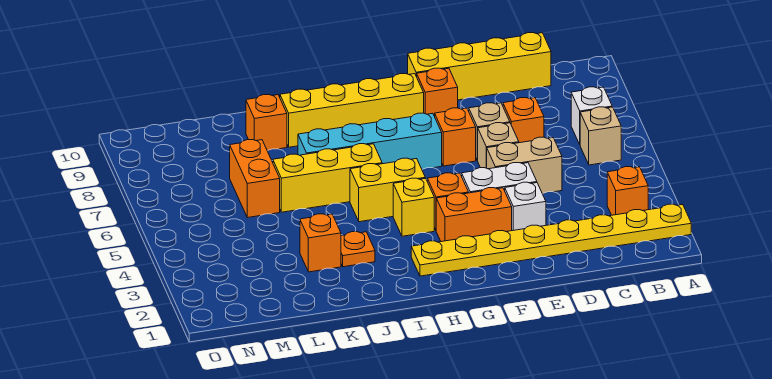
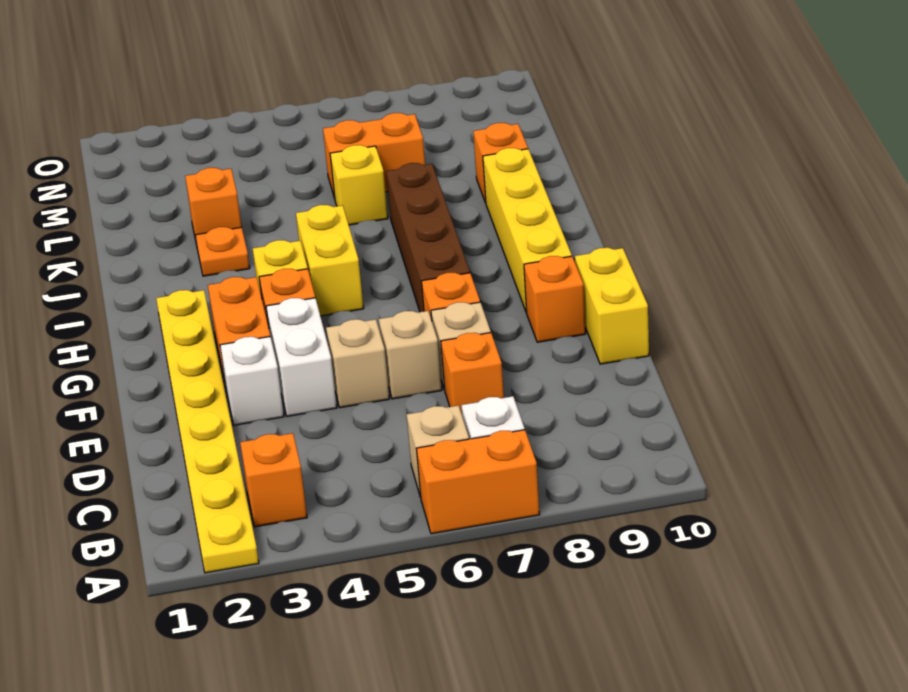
none -> orange 1x2 brick [416,430,540,534]
yellow 1x4 brick [408,33,551,100] -> yellow 1x2 brick [575,248,649,364]
tan 1x2 brick [487,137,562,194] -> tan 1x1 brick [326,319,389,408]
cyan 1x4 brick [298,113,442,169] -> brown 1x4 brick [386,163,470,312]
yellow 1x3 brick [273,144,382,212] -> yellow 1x1 brick [330,145,388,225]

